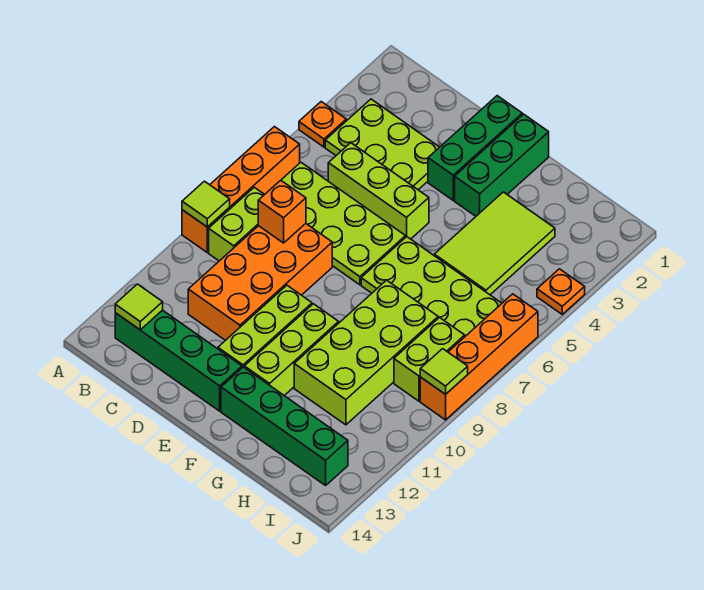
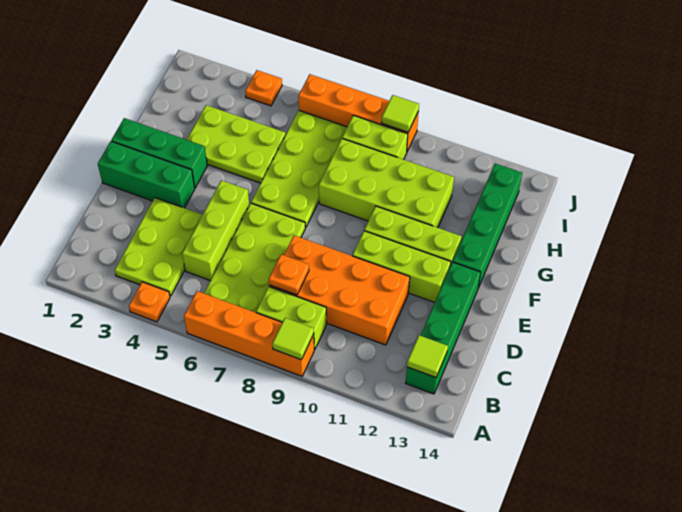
orange 1x1 brick [258,180,306,243] -> orange 1x1 plate [269,254,309,295]
lime 2x3 tile [434,192,555,295] -> lime 2x3 plate [187,105,286,183]

